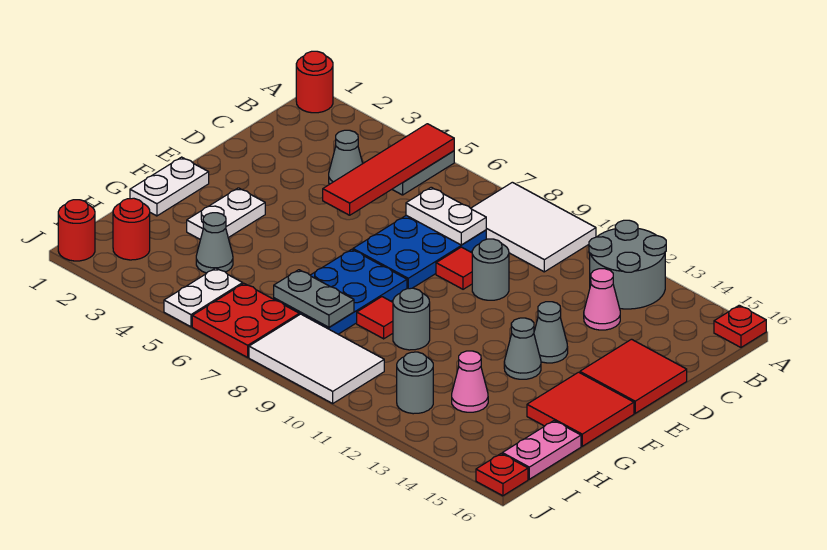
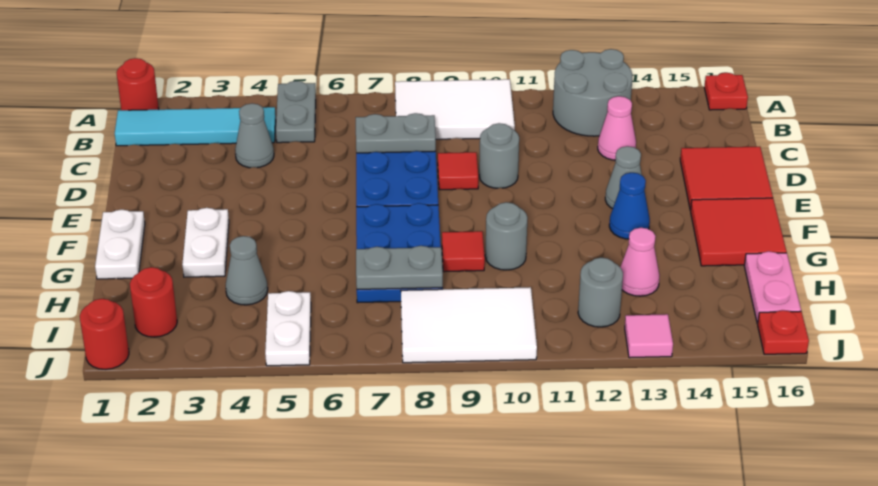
red 1x4 tile [323,124,454,215] -> none
none -> cyan 1x4 tile [115,107,276,146]
white 1x2 plate [406,187,486,245] -> grey 1x2 plate [356,113,436,153]
grey 1x1 cone [504,318,541,379] -> blue 1x1 cone [609,173,650,239]
red 2x2 plate [192,284,299,357] -> none
none -> pink 1x1 tile [625,314,673,358]

